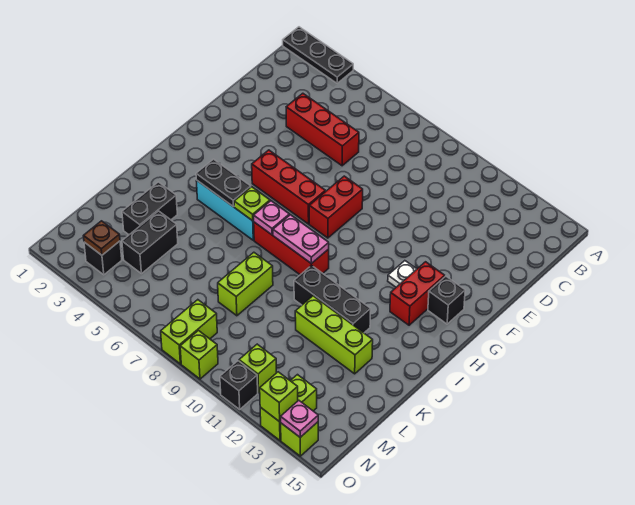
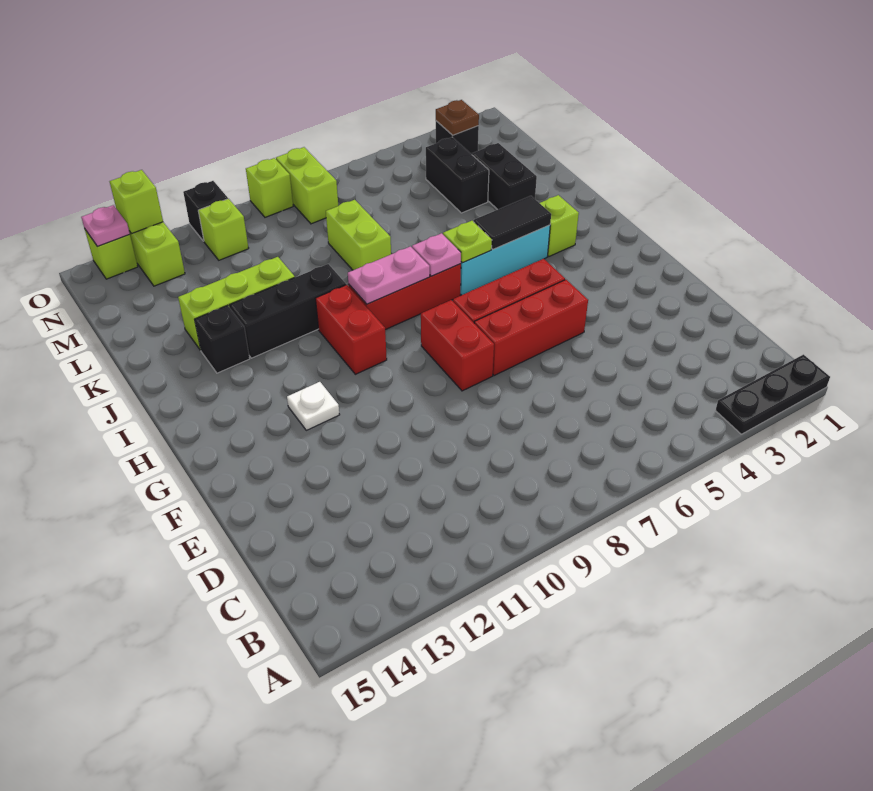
red 1x3 brick [286,93,359,166] -> red 1x3 brick moved to [474,280,588,376]
red 1x2 brick [390,262,445,325] -> red 1x2 brick moved to [315,285,387,374]
black 1x1 brick [428,276,465,324] -> black 1x1 brick moved to [195,305,250,373]
none -> lime 1x1 brick [540,195,579,256]
black 1x2 plate [196,159,251,207] -> black 1x2 tile [474,196,551,249]

